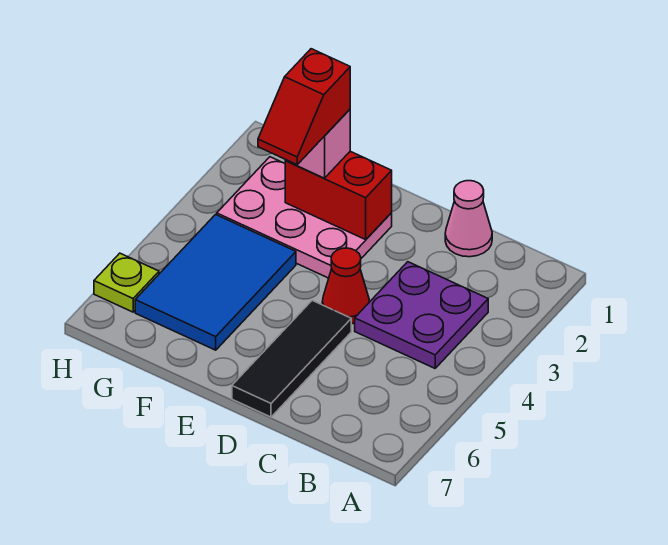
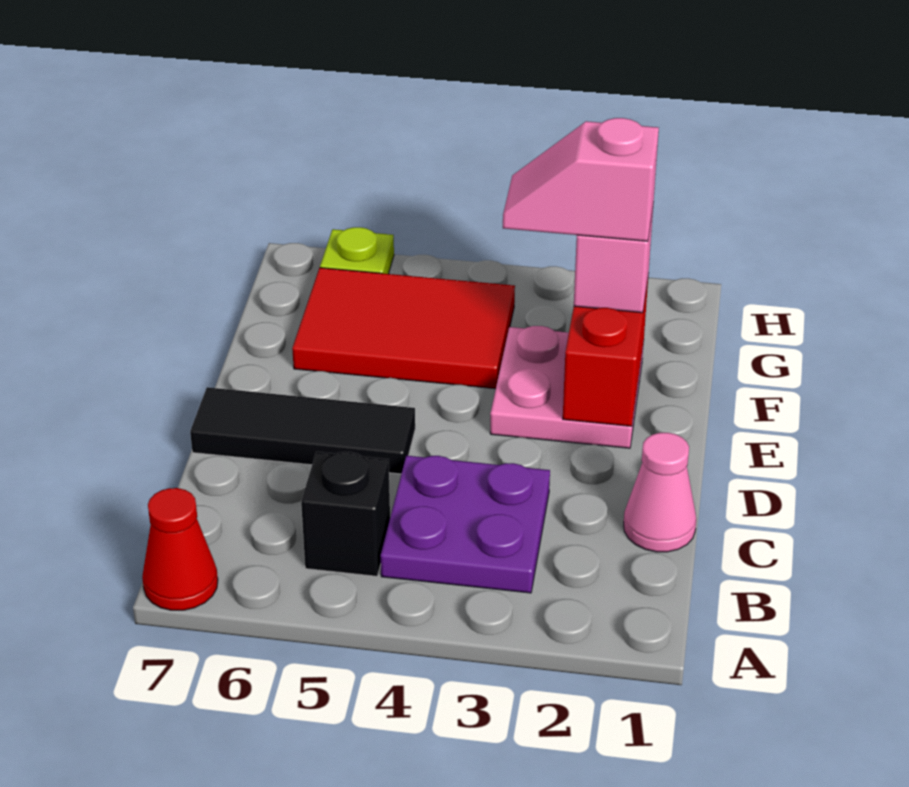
none -> black 1x1 brick [301,452,390,576]
red 1x1 cone [322,248,369,324] -> red 1x1 cone moved to [142,488,218,610]
pink 2x3 plate [217,157,392,278] -> pink 2x2 plate [490,326,644,448]
red 1x2 slope [258,49,350,165] -> pink 1x2 slope [503,118,659,241]
blue 2x3 tile [135,215,296,350] -> red 2x3 tile [292,268,515,389]

